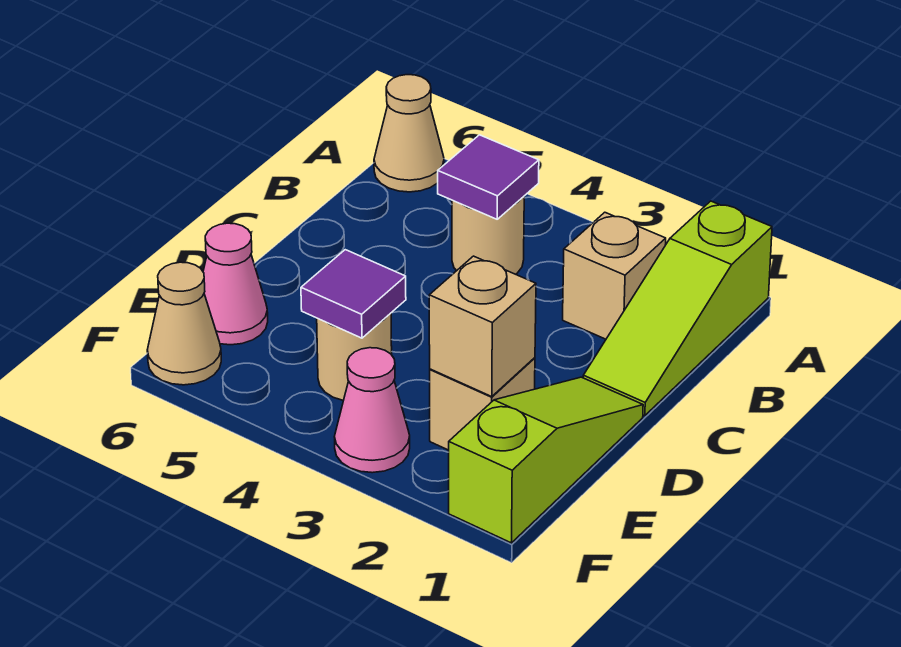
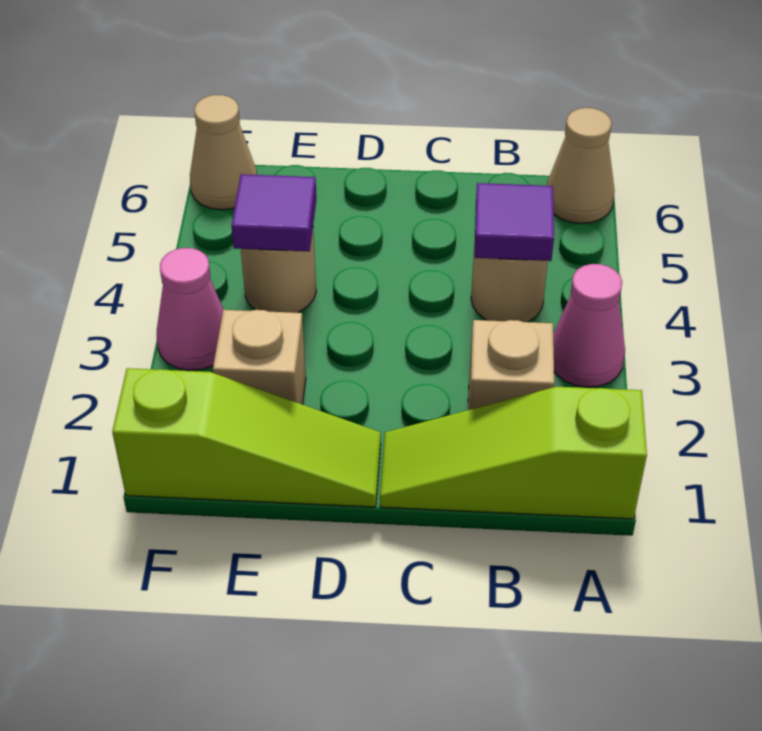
tan 1x1 brick [429,256,536,397] -> none
pink 1x1 cone [203,223,268,345] -> pink 1x1 cone moved to [553,264,625,387]

